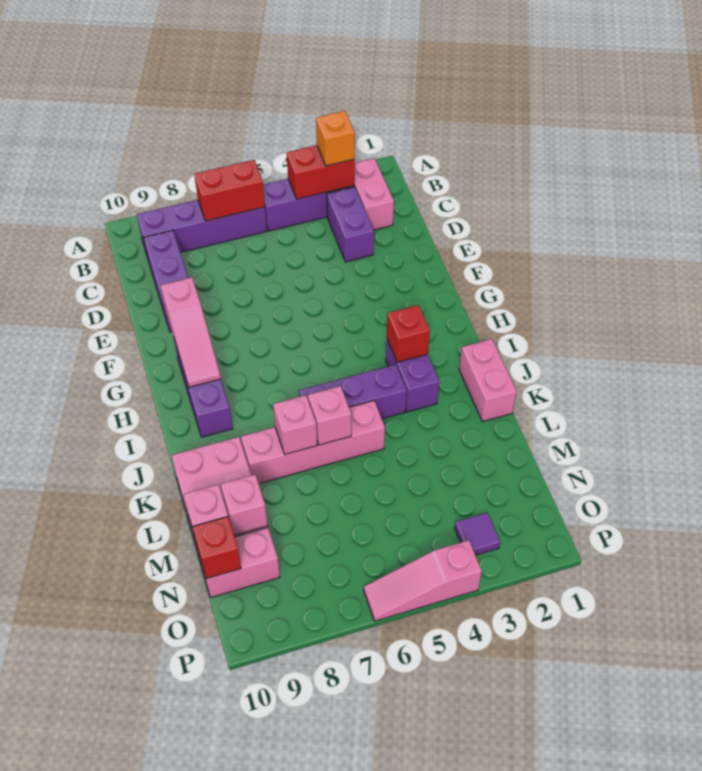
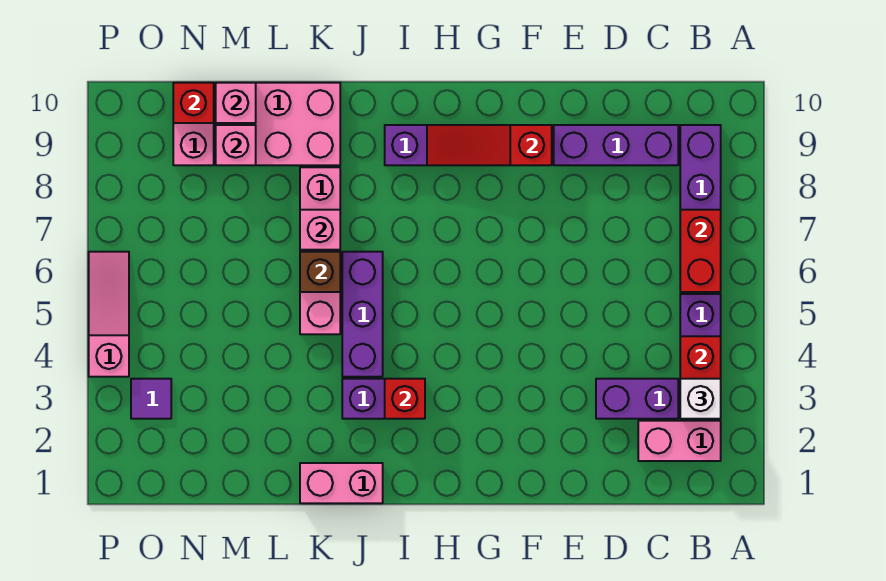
orange 1x1 brick [316,111,355,166] -> white 1x1 brick [680,379,721,419]
pink 1x3 slope [161,277,221,387] -> red 1x3 slope [427,125,552,165]
pink 1x1 brick [308,386,351,445] -> brown 1x1 brick [300,252,340,292]

